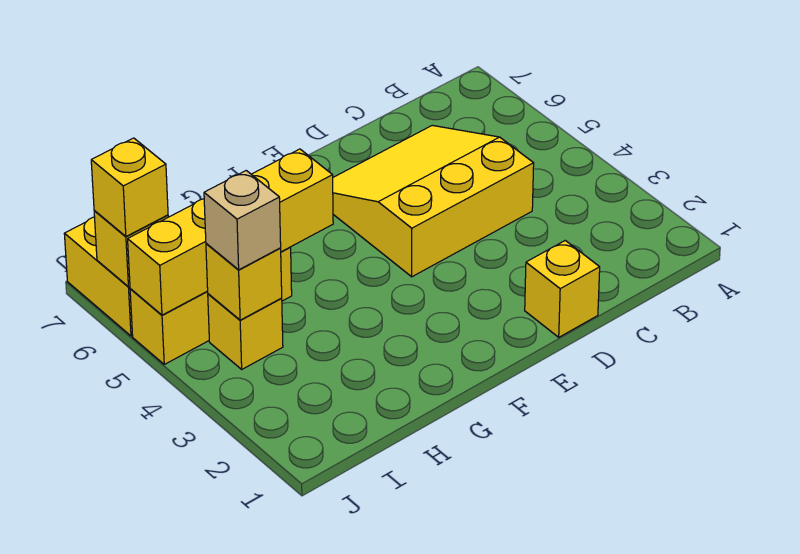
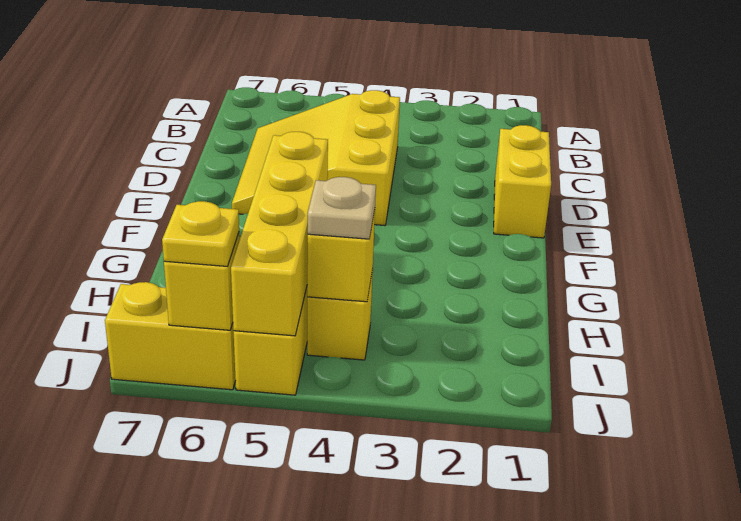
yellow 1x1 brick [525,241,600,337] -> yellow 1x2 brick [494,125,551,238]
tan 1x1 brick [204,171,281,270] -> tan 1x1 plate [308,177,376,239]
yellow 1x1 brick [91,138,168,236] -> yellow 1x1 plate [162,201,239,266]

